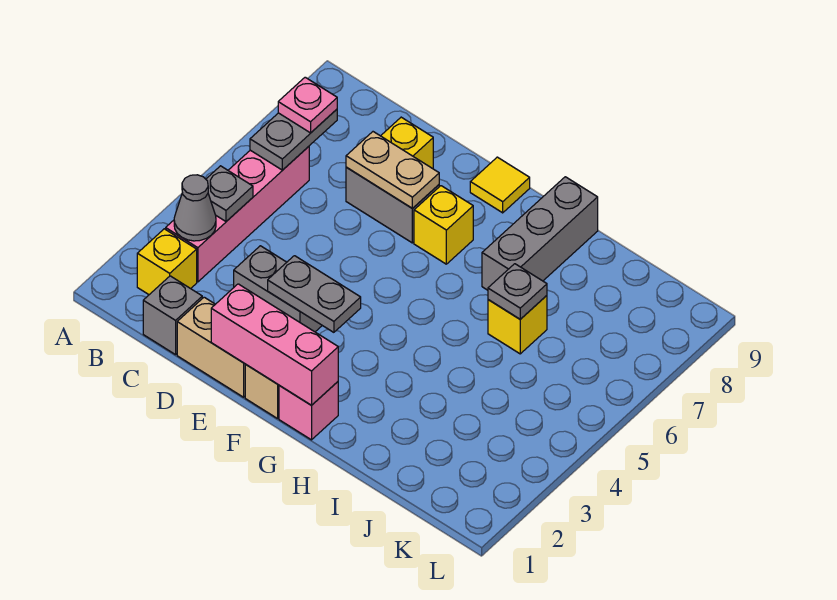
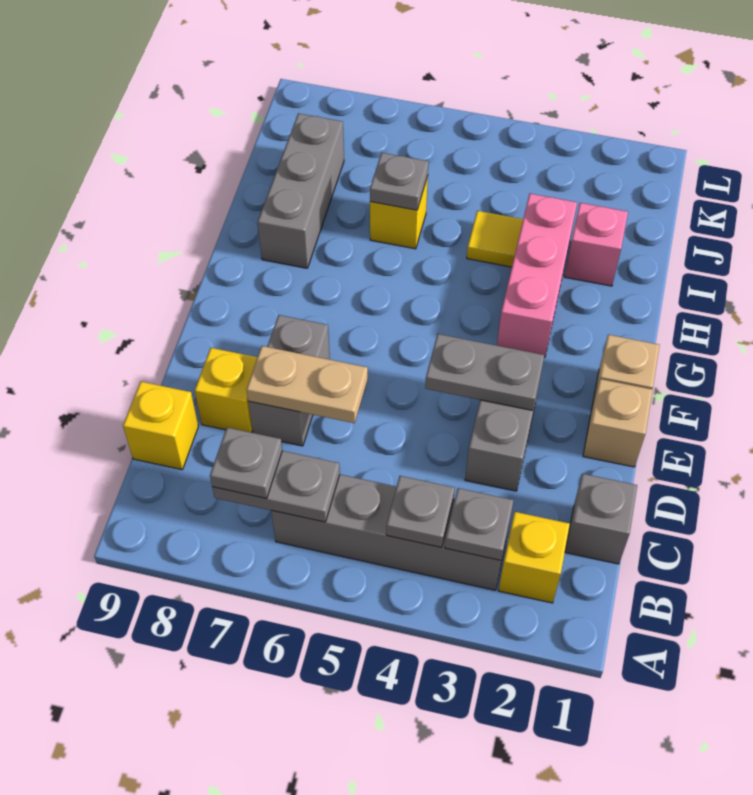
pink 1x4 brick [166,147,309,282] -> grey 1x4 brick [271,475,510,590]
grey 1x1 cone [174,175,216,241] -> grey 1x1 plate [445,488,513,560]
pink 1x1 plate [278,77,337,133] -> grey 1x1 plate [210,428,282,498]
tan 1x2 brick [177,297,245,397] -> tan 1x1 brick [583,379,653,467]
tan 1x2 plate [346,132,439,209] -> tan 1x2 plate turned to [246,346,368,423]
pink 1x3 brick [211,284,338,405] -> pink 1x3 brick moved to [497,194,577,357]
grey 1x2 plate [268,256,361,332] -> grey 1x2 plate turned to [425,334,544,410]
yellow 1x1 brick [414,186,473,264] -> yellow 1x1 brick moved to [123,382,198,470]
yellow 1x1 tile [470,157,530,213] -> yellow 1x1 tile moved to [467,211,523,267]
pink 1x1 brick [279,382,338,440] -> pink 1x1 brick moved to [565,203,628,286]
grey 1x3 brick [482,177,598,290] -> grey 1x3 brick turned to [258,113,344,268]

